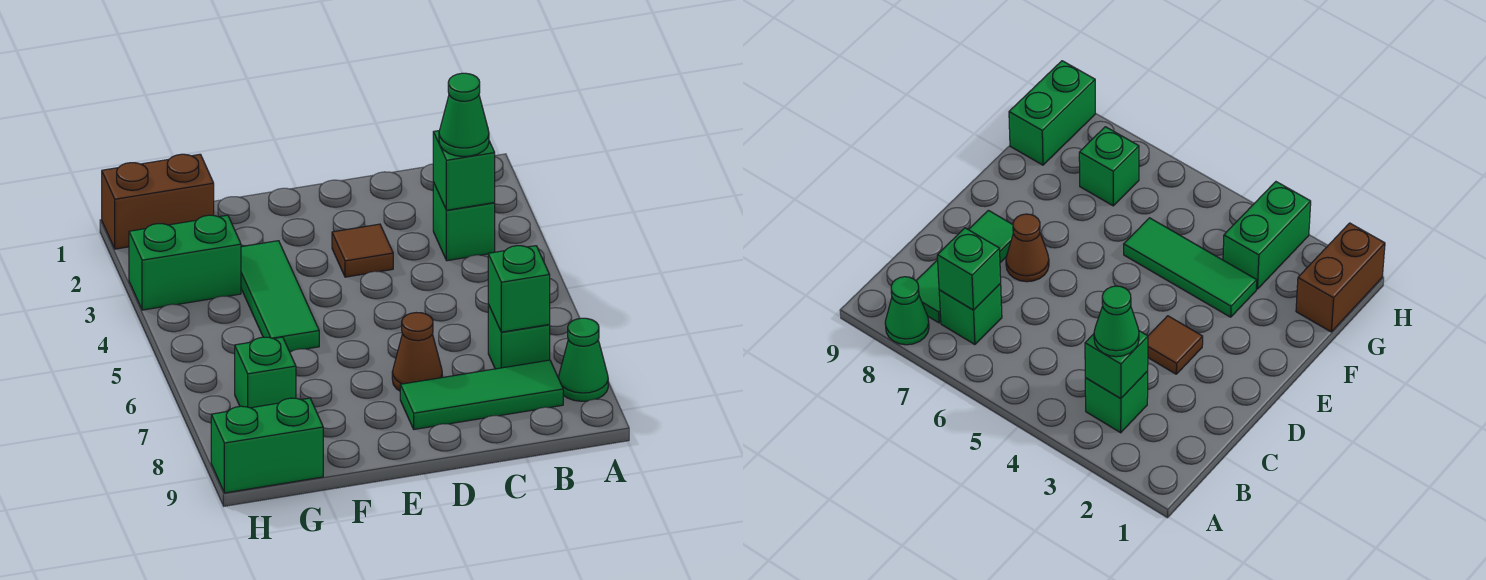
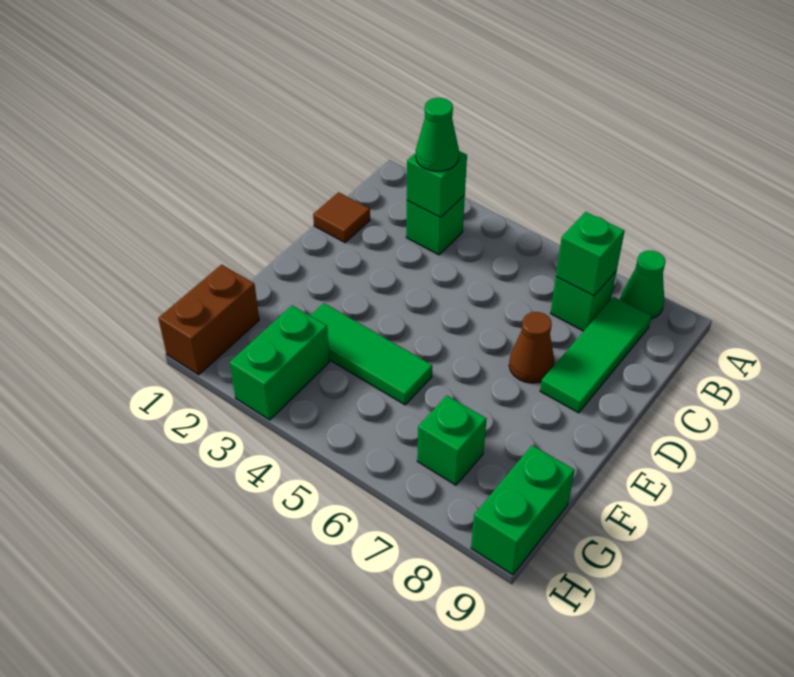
brown 1x1 tile [332,224,393,277] -> brown 1x1 tile moved to [313,192,370,243]

